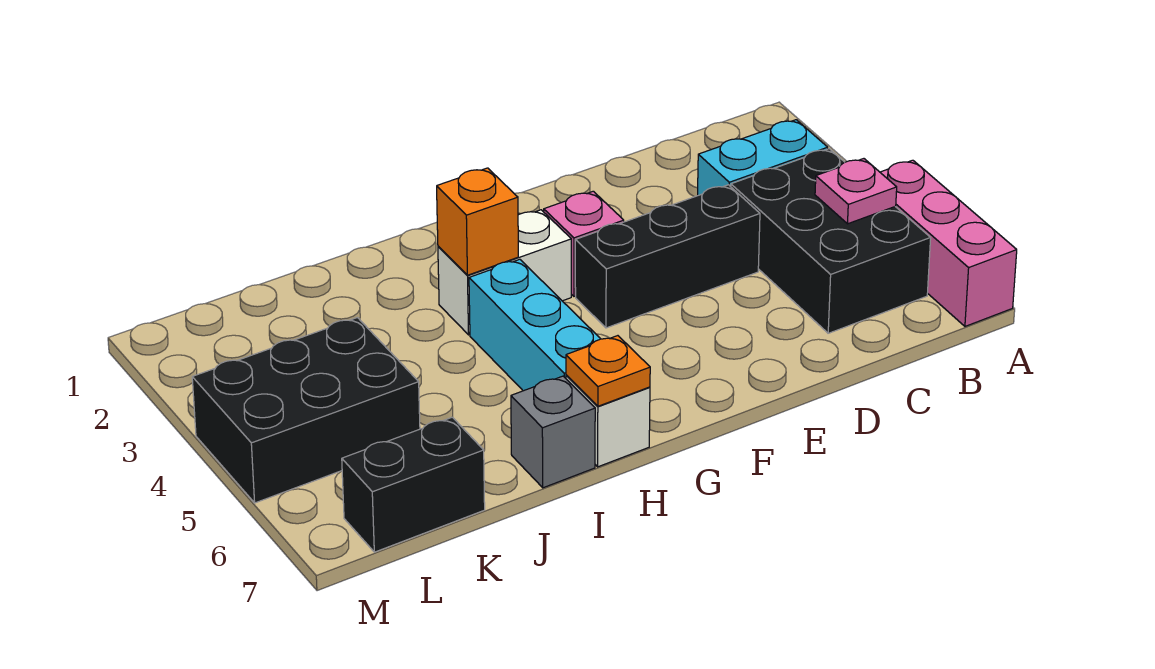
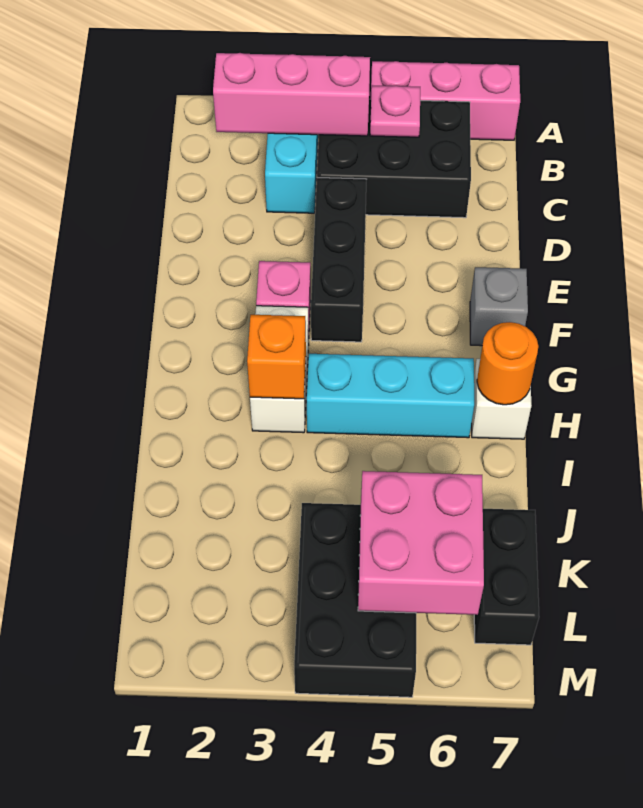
none -> pink 1x3 brick [213,53,370,136]
orange 1x1 plate [566,336,650,406] -> orange 1x1 round brick [477,322,538,405]
grey 1x1 brick [511,376,595,488] -> grey 1x1 brick moved to [470,267,528,346]
none -> pink 2x2 brick [358,471,484,615]

